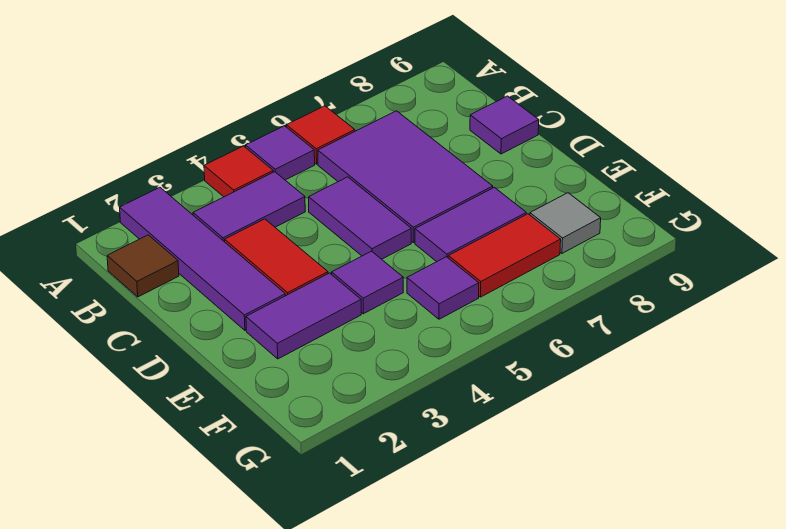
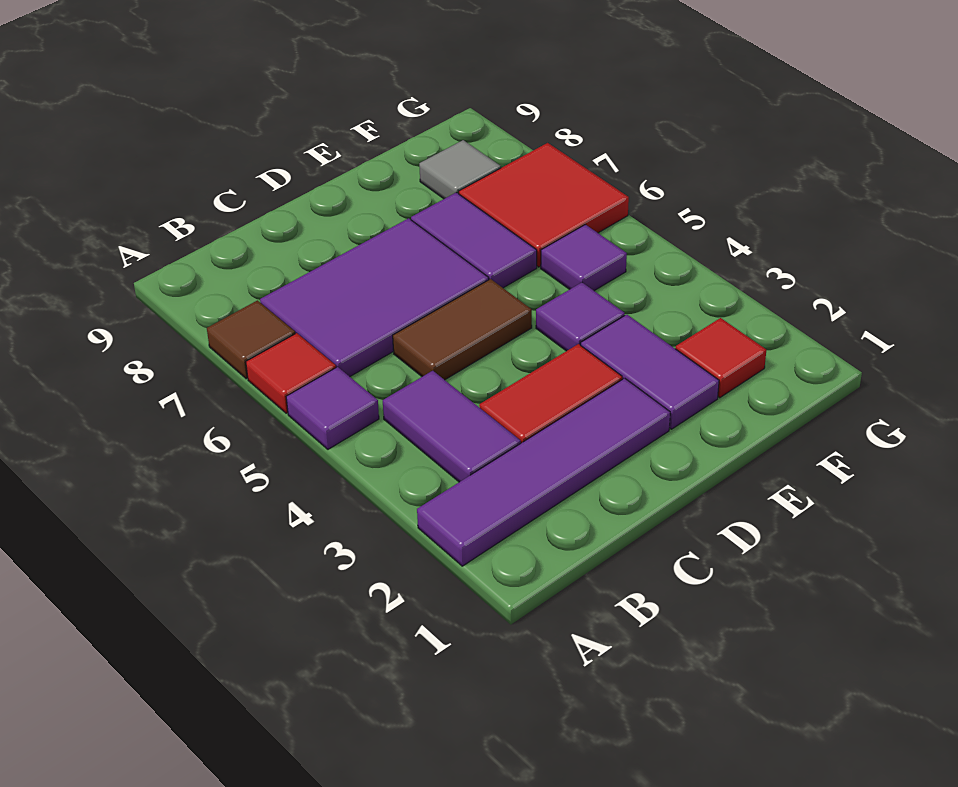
red 1x1 tile [204,146,273,197] -> red 1x1 tile moved to [675,318,766,398]
brown 1x1 tile [107,235,179,297] -> brown 1x1 tile moved to [207,300,295,379]
purple 1x2 tile [309,177,411,259] -> brown 1x2 tile [393,279,532,380]
purple 1x1 tile [470,96,539,154] -> none
red 1x2 tile [448,214,561,297] -> red 2x2 tile [459,143,629,267]

